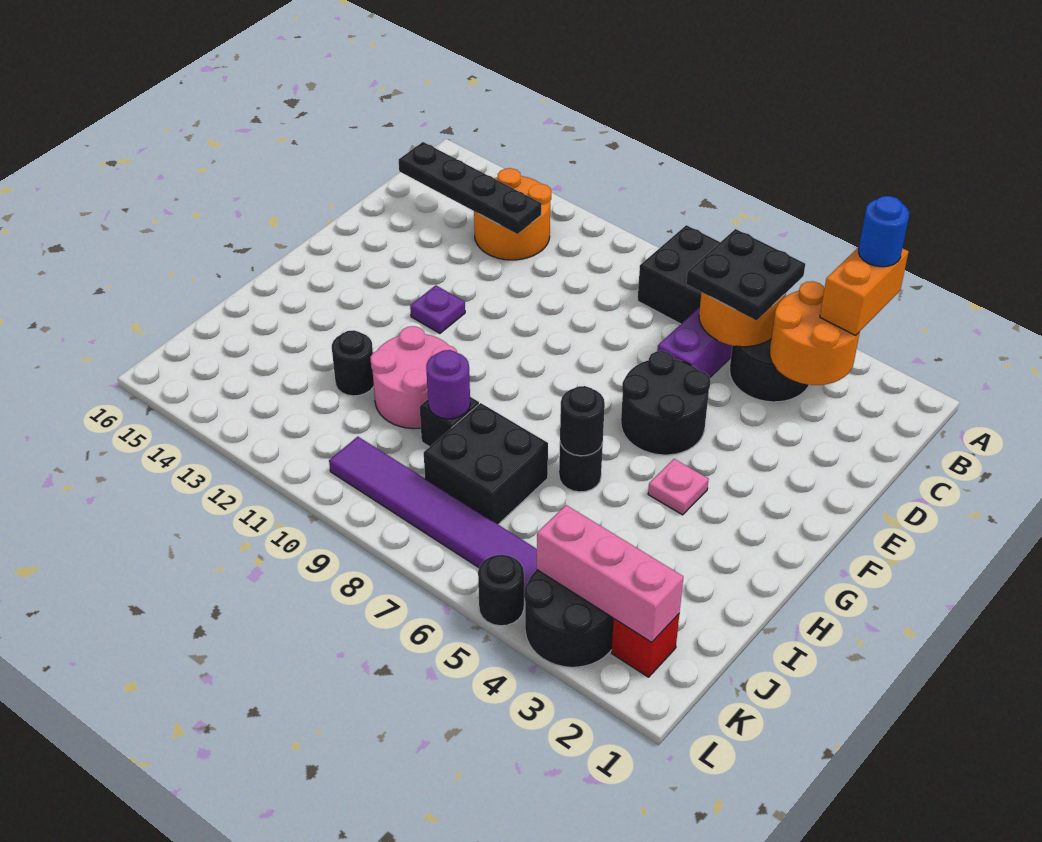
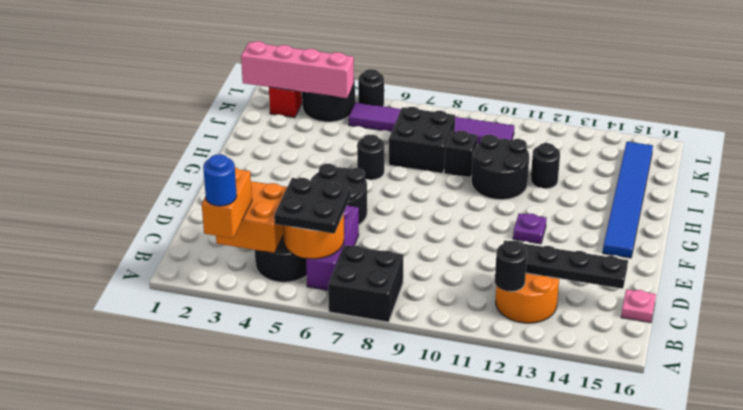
orange 2x2 round brick [770,281,860,385] -> orange 2x2 brick [216,181,287,253]
none -> blue 1x6 tile [603,142,653,258]
pink 1x1 plate [648,459,709,515] -> pink 1x1 plate moved to [621,289,656,323]
black 1x1 round brick [560,386,605,456] -> black 1x1 round brick moved to [495,241,527,292]
pink 2x2 round brick [370,326,457,429] -> black 2x2 round brick [471,135,529,200]
purple 1x1 round brick [426,350,470,419] -> none
pink 1x3 brick [537,505,683,642] -> pink 1x4 brick [241,41,354,98]

